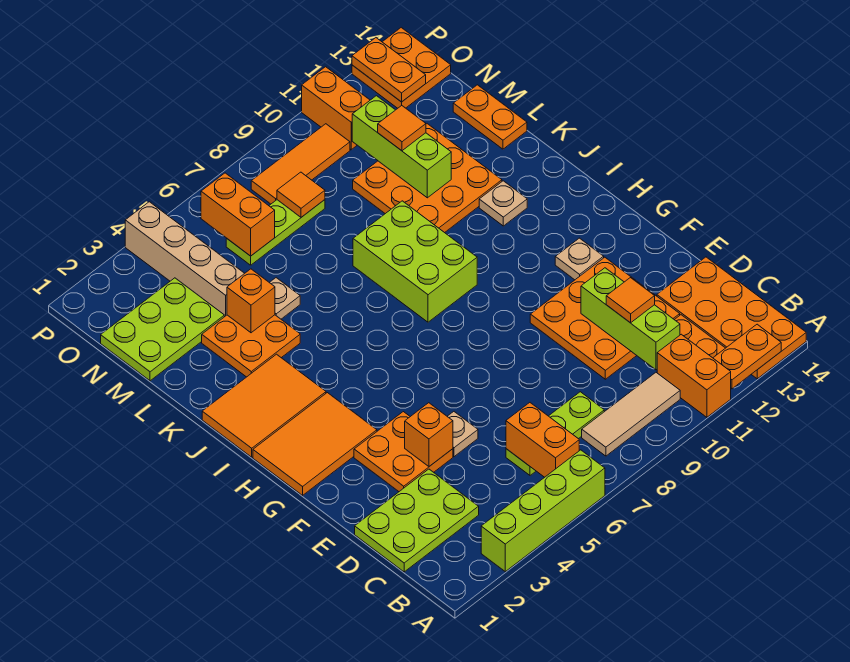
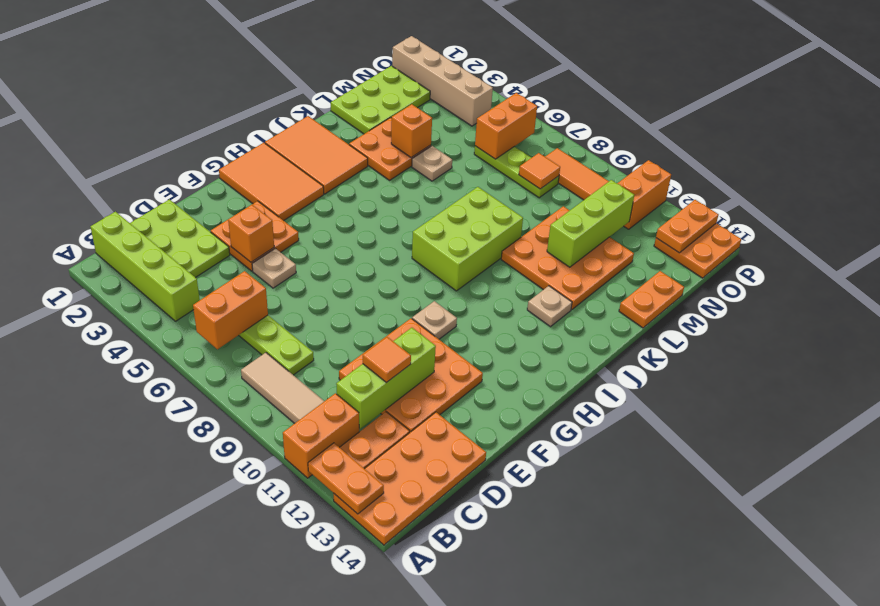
lime 1x4 brick [481,450,605,572] -> lime 1x4 brick moved to [91,212,200,321]
tan 1x1 plate [555,238,604,280] -> tan 1x1 plate moved to [412,301,457,339]
lime 2x3 plate [101,278,224,381] -> lime 2x3 plate turned to [331,66,430,134]
tan 1x4 brick [125,202,245,317] -> tan 1x4 brick turned to [392,36,493,126]
orange 1x1 tile [378,106,426,151] -> none

